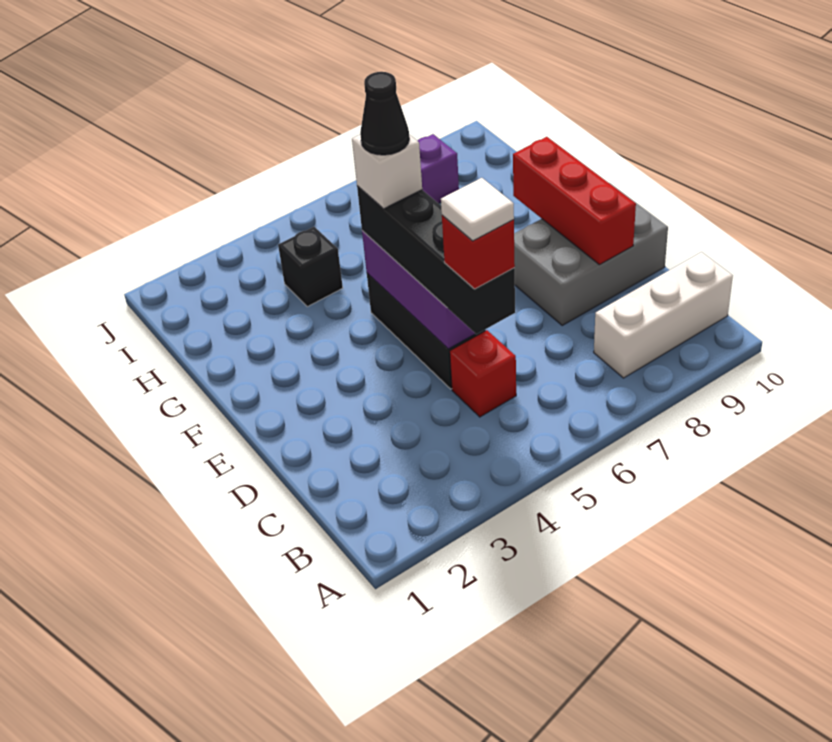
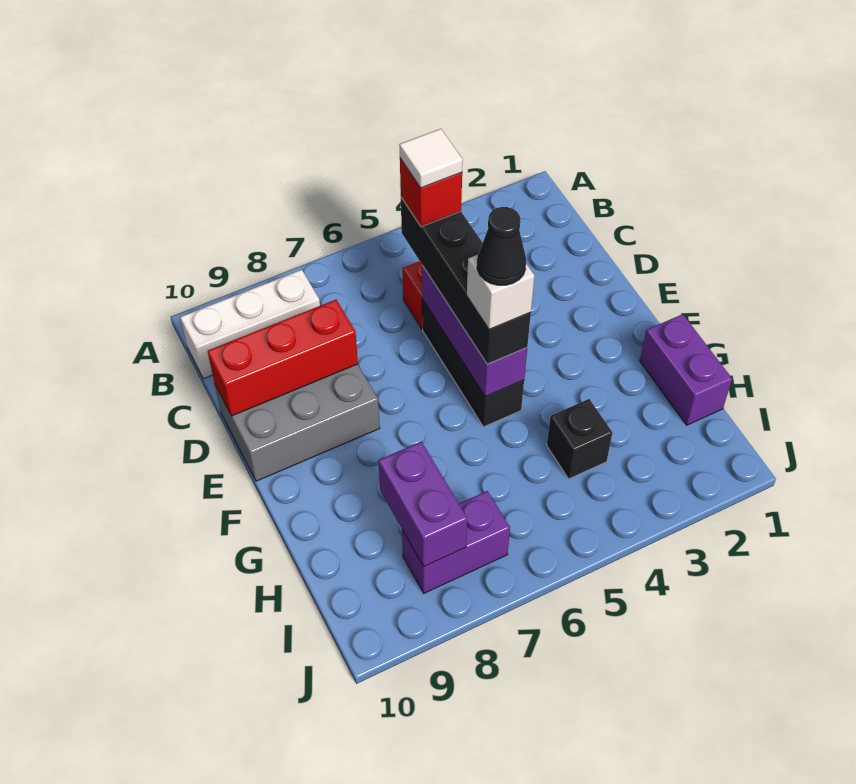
red 1x3 brick [513,137,636,265] -> red 1x3 brick turned to [208,300,358,416]
none -> purple 1x2 brick [640,314,732,425]
none -> purple 1x2 brick [378,442,467,567]

